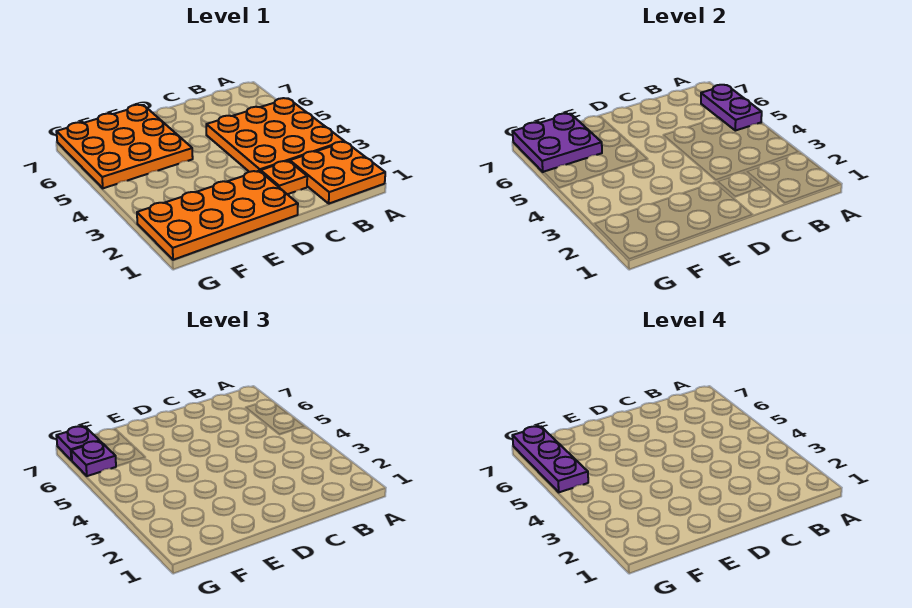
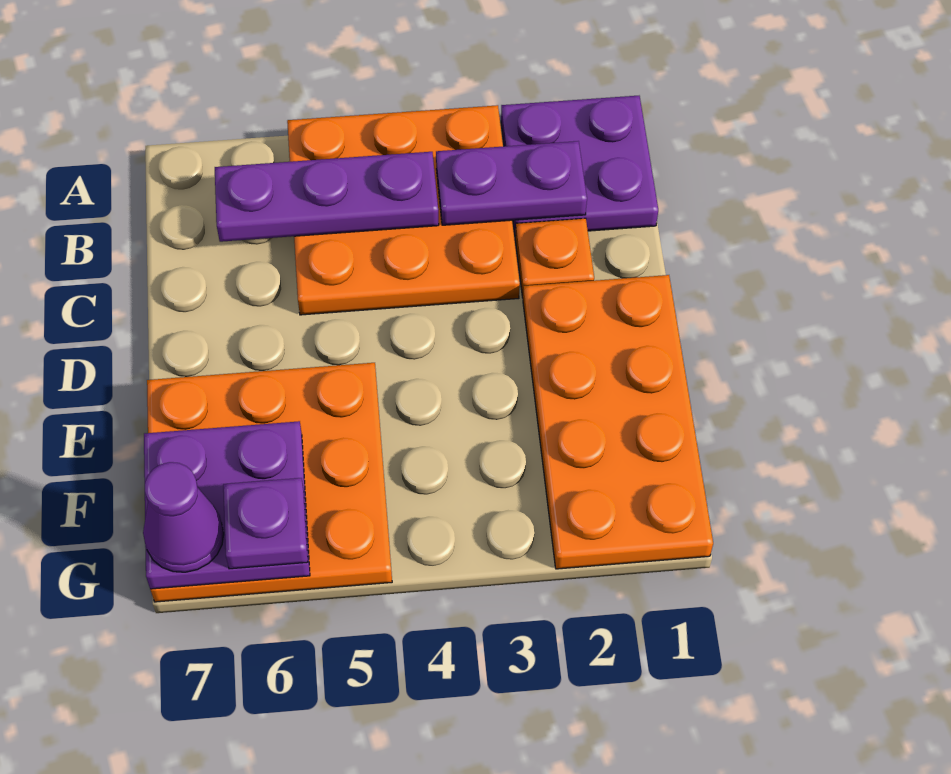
orange 2x2 plate [290,142,385,204] -> purple 2x2 plate [501,96,658,236]
purple 1x2 plate [701,85,762,131] -> purple 1x2 plate moved to [436,141,587,225]
purple 1x3 plate [512,426,588,492] -> purple 1x3 plate moved to [215,152,439,242]
purple 1x1 plate [56,426,99,460] -> purple 1x1 cone [143,462,224,572]

